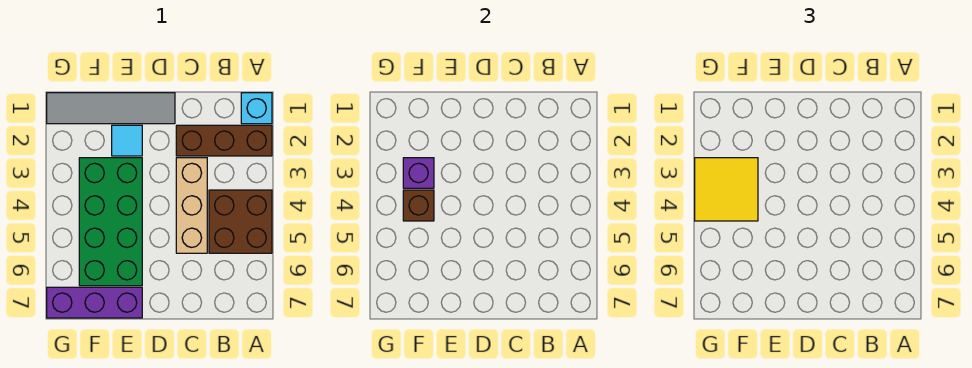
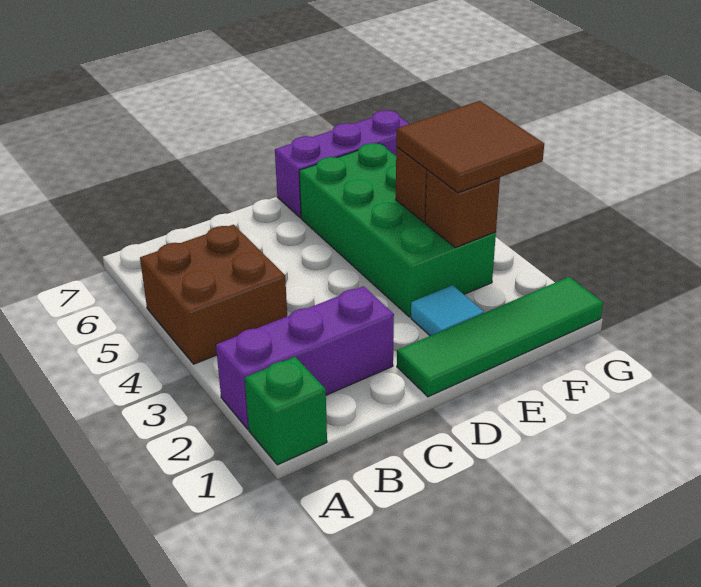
cyan 1x1 brick [241,93,272,124] -> green 1x1 brick [245,357,327,465]
brown 1x3 brick [176,125,272,156] -> purple 1x3 brick [216,286,394,429]
tan 1x3 brick [176,158,207,253] -> none
grey 1x4 tile [47,93,175,124] -> green 1x4 tile [397,277,603,397]
purple 1x1 brick [403,158,434,188] -> brown 1x1 brick [425,170,500,248]
yellow 2x2 tile [695,158,758,221] -> brown 2x2 tile [396,101,544,193]

